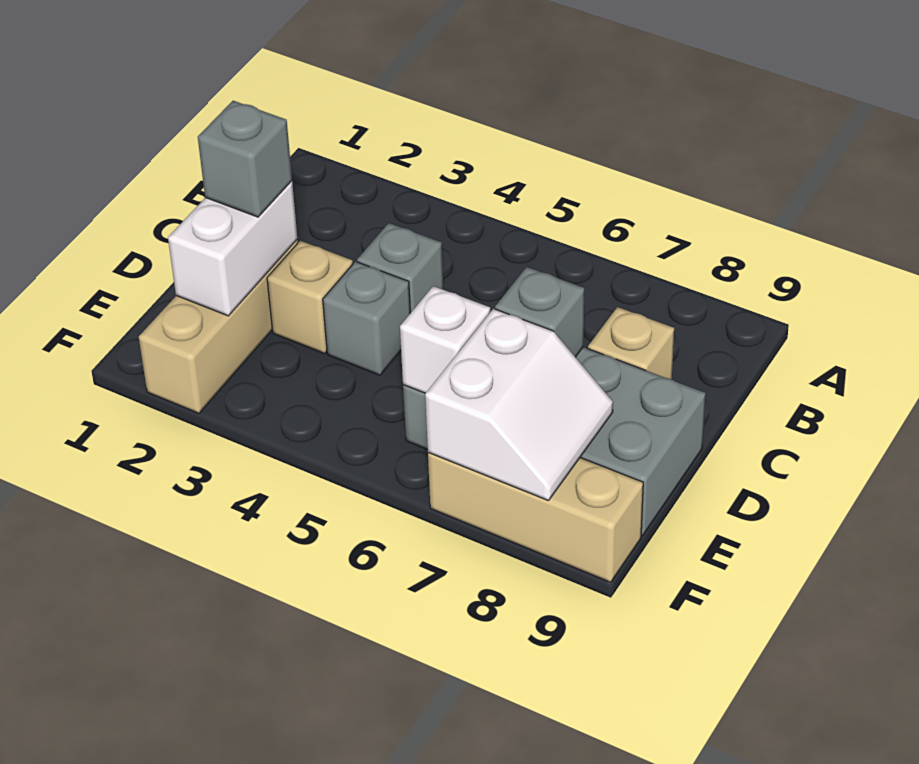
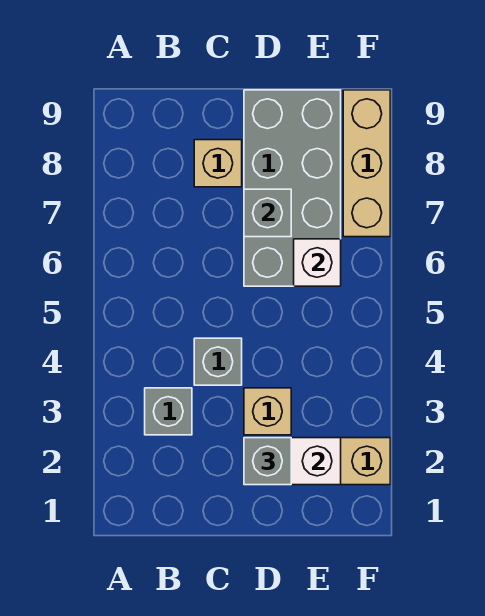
grey 1x1 brick [323,261,410,375] -> grey 1x1 brick moved to [145,388,192,435]
white 2x2 slope [425,309,613,501] -> none

